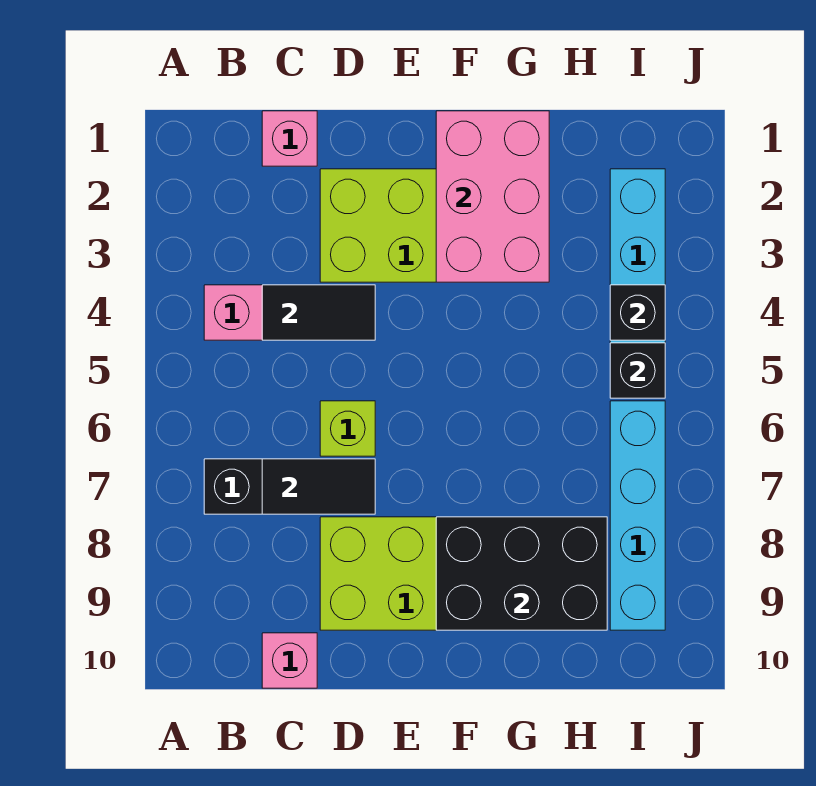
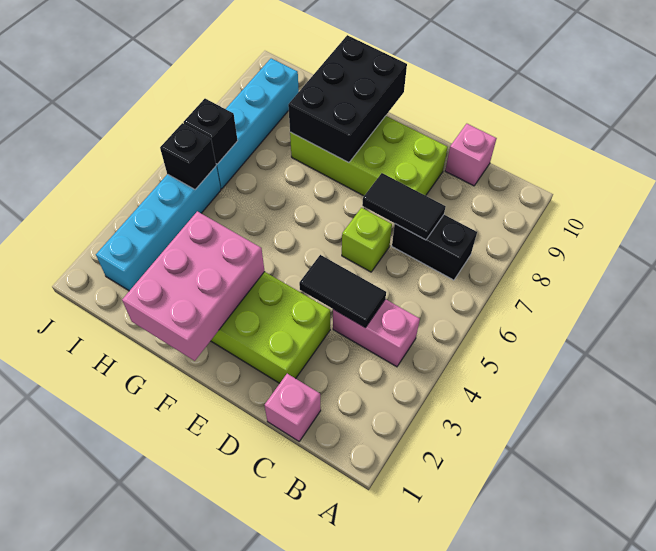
black 2x3 brick [436,517,607,630] -> black 2x3 brick turned to [288,35,407,163]
black 1x1 brick [610,285,665,340] -> black 1x1 brick moved to [183,99,238,164]

